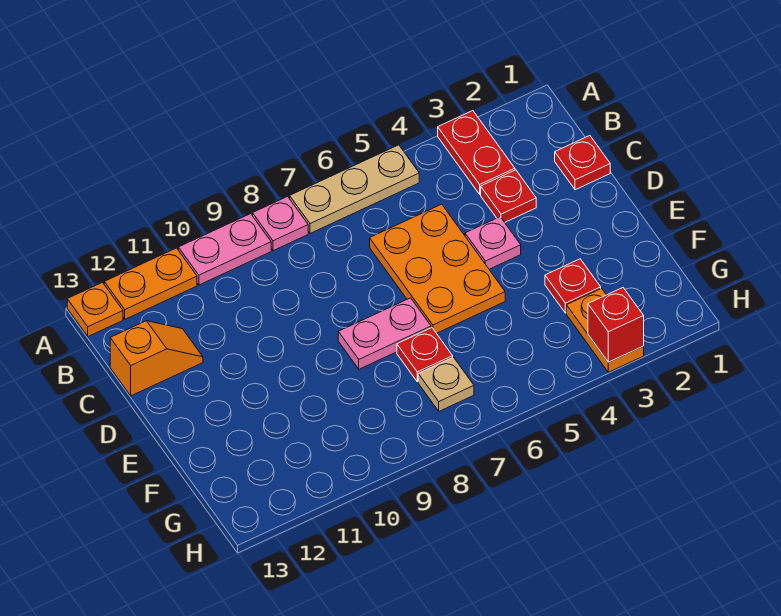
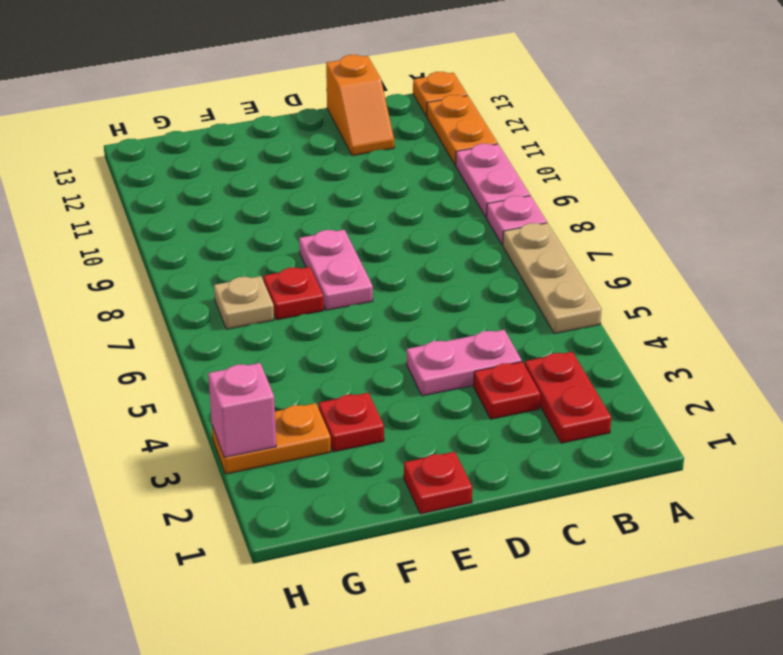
red 1x2 plate [438,111,515,194] -> red 1x2 plate turned to [525,352,611,443]
red 1x1 plate [555,136,610,190] -> red 1x1 plate moved to [404,452,472,514]
orange 2x3 plate [370,204,505,333] -> none
pink 1x1 plate [465,217,521,269] -> pink 1x2 plate [407,330,522,396]
red 1x1 brick [588,288,644,362] -> pink 1x1 brick [208,363,276,457]

